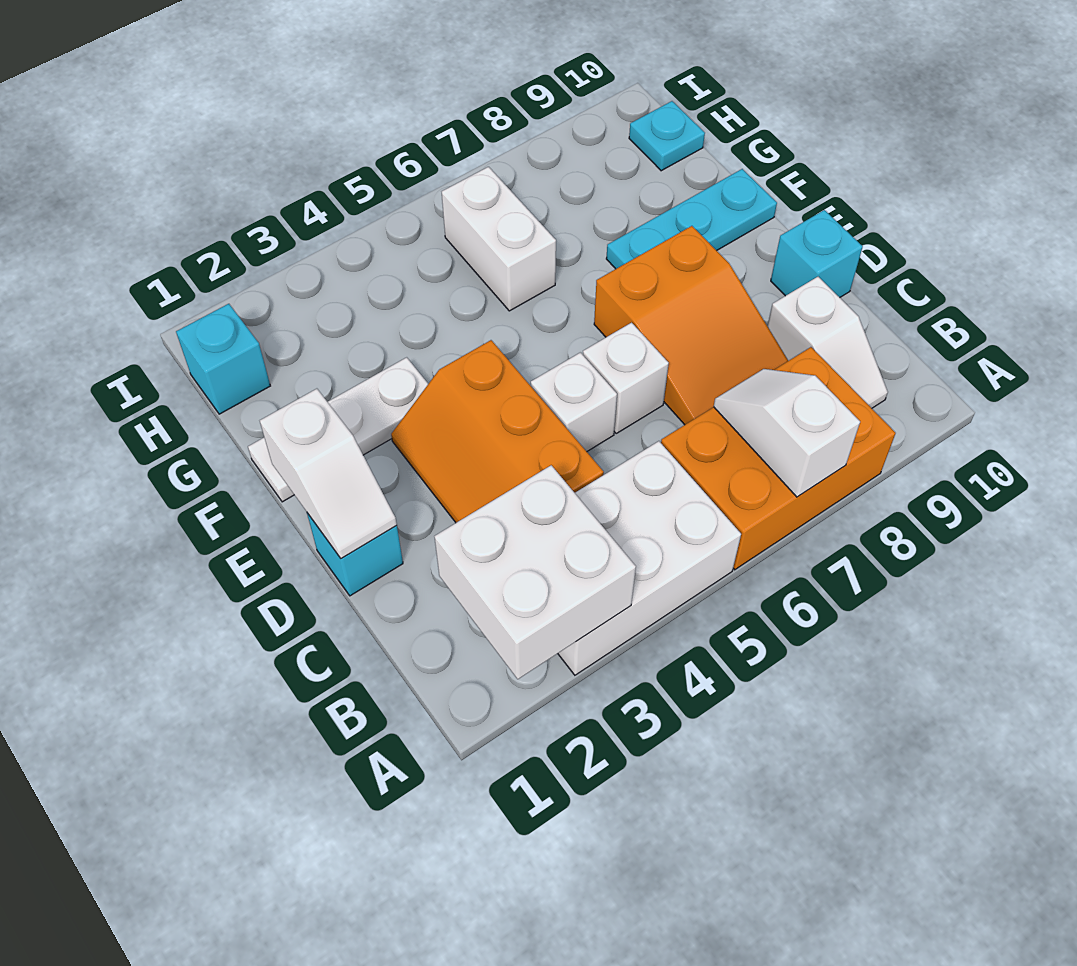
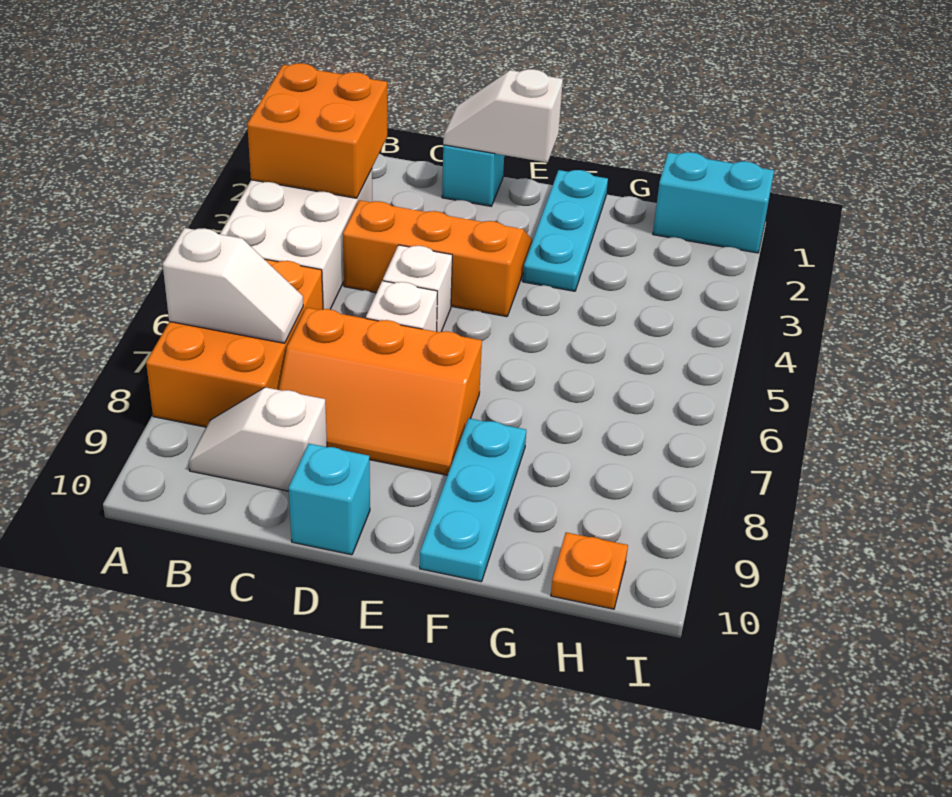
white 2x2 brick [434,465,636,679] -> orange 2x2 brick [247,63,387,198]
orange 2x3 slope [594,226,788,425] -> orange 2x3 slope turned to [279,307,482,475]
white 1x3 plate [248,357,428,502] -> cyan 1x3 plate [523,170,608,291]
white 1x2 brick [442,167,556,311] -> none
cyan 1x1 brick [176,304,270,414] -> cyan 1x2 brick [653,152,774,253]
cyan 1x1 plate [629,101,705,171] -> orange 1x1 plate [551,532,628,609]

